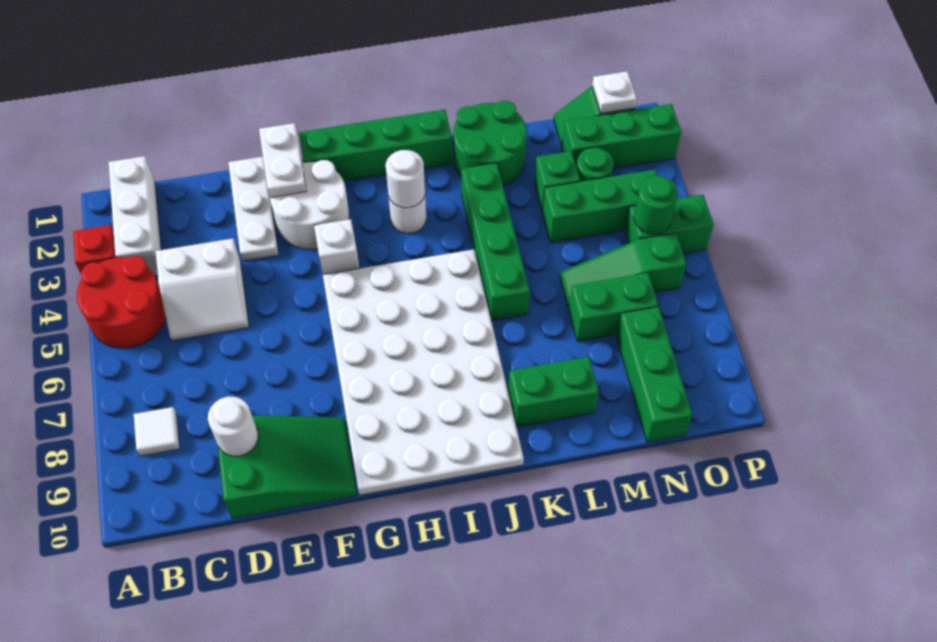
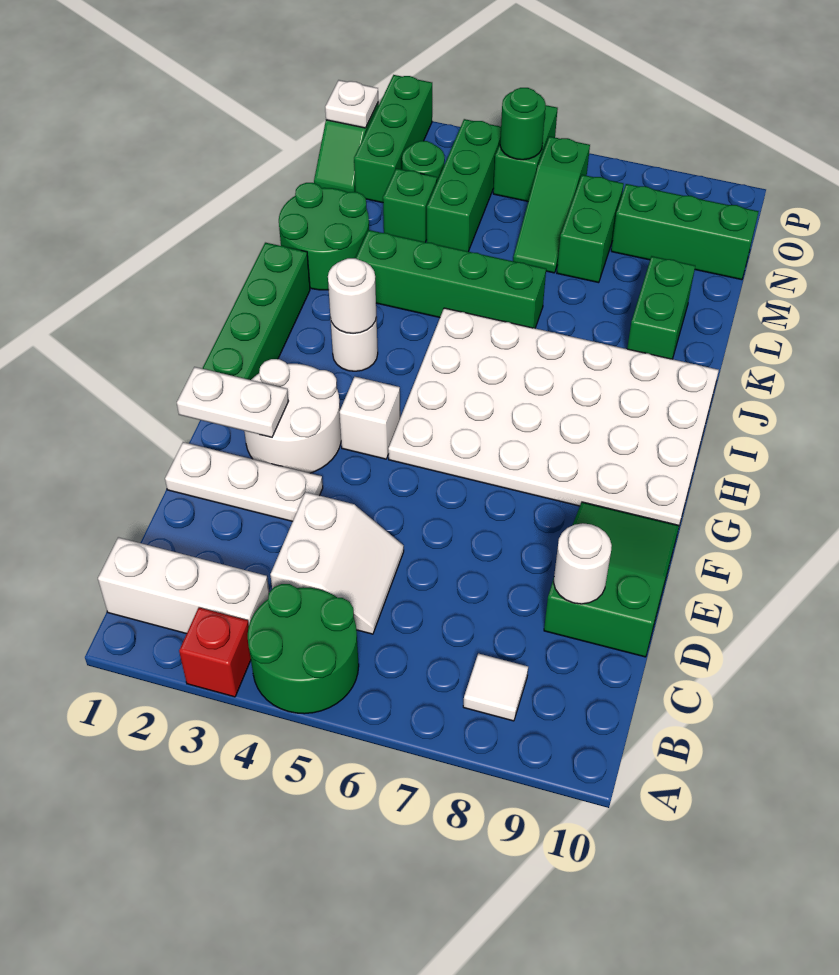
red 2x2 round brick [77,256,166,348] -> green 2x2 round brick [248,584,359,714]

